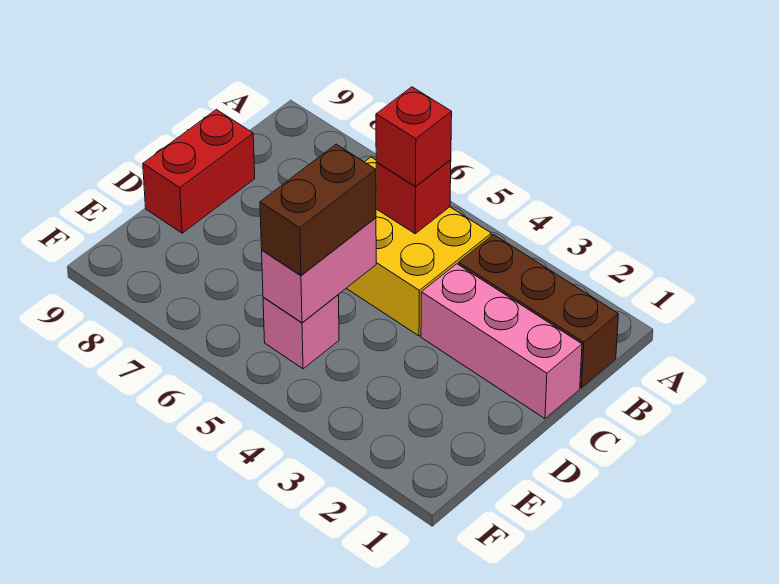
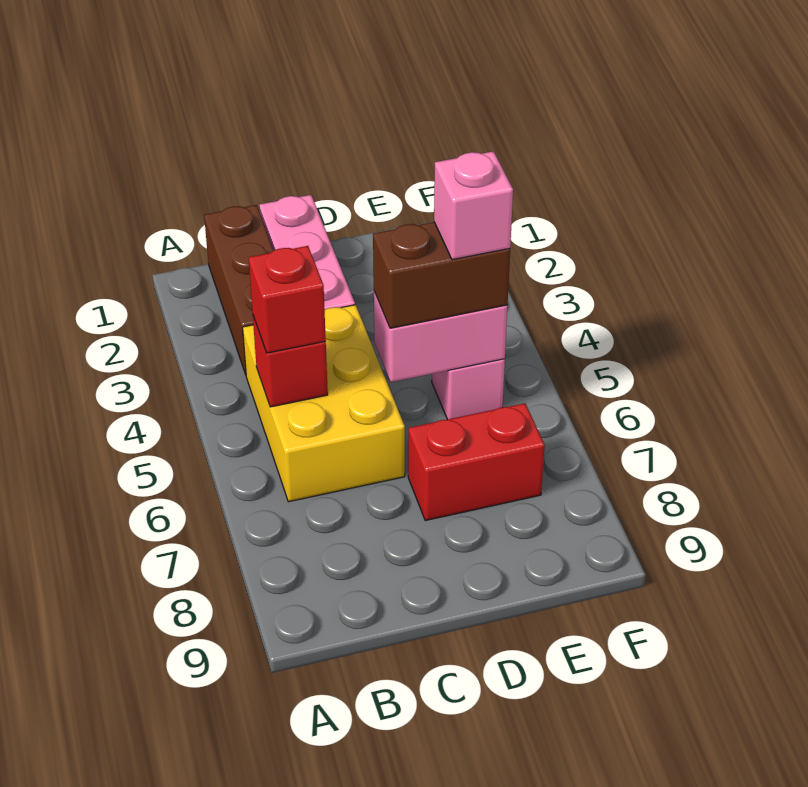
red 1x2 brick [143,110,255,233] -> red 1x2 brick moved to [408,403,545,521]
none -> pink 1x1 brick [434,151,513,260]

